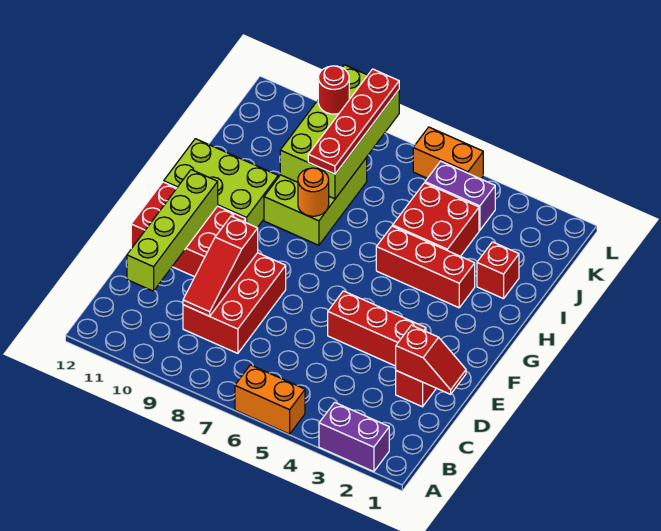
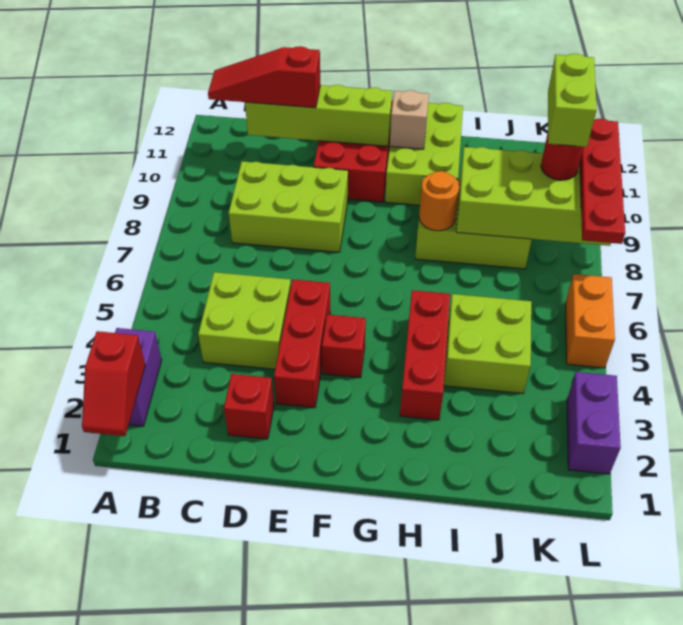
orange 1x2 brick [235,365,305,434] -> none
none -> lime 2x2 brick [198,272,291,369]
red 2x3 brick [183,253,286,353] -> lime 2x3 brick [229,161,348,252]
red 1x3 slope [183,216,258,316] -> red 1x3 slope moved to [208,46,320,108]
red 1x2 slope [396,325,466,394] -> red 1x2 slope moved to [82,331,145,436]
none -> tan 1x1 brick [390,90,429,149]
red 1x1 brick [477,242,519,299] -> red 1x1 brick moved to [322,315,366,378]
red 2x2 brick [393,183,479,256] -> lime 2x2 brick [444,294,531,394]
red 1x4 plate [308,69,399,174] -> red 1x4 plate turned to [580,119,625,244]
purple 1x2 brick [425,161,495,230] -> purple 1x2 brick moved to [567,372,621,474]
none -> lime 1x2 brick [548,54,597,147]

